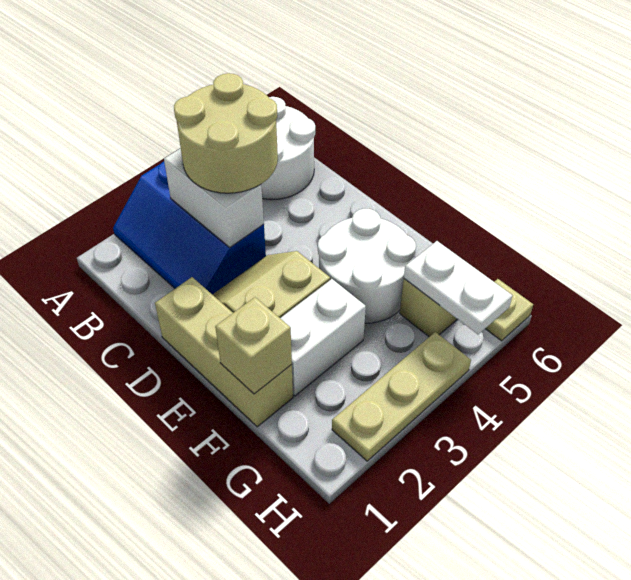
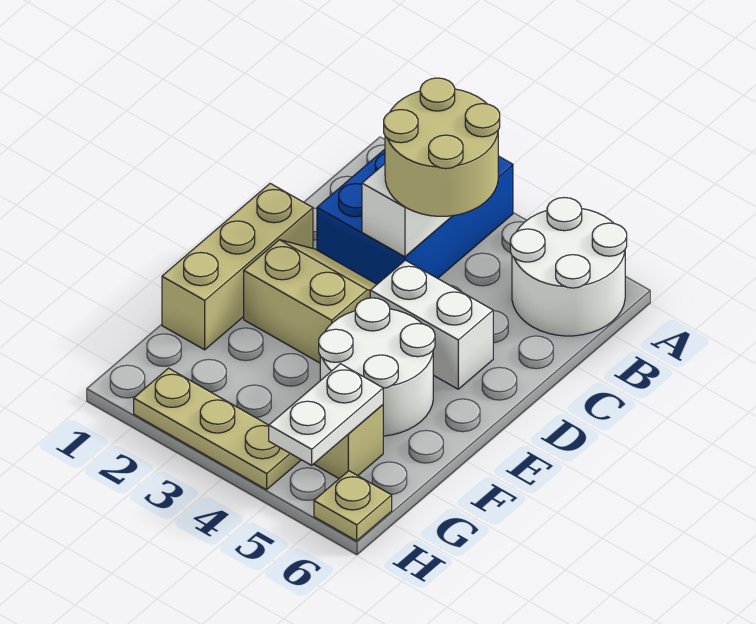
blue 2x3 slope [113,162,266,295] -> blue 2x3 brick [317,149,513,284]
tan 1x1 brick [215,297,292,394] -> none
white 1x2 brick [280,279,366,396] -> white 1x2 brick moved to [370,260,493,389]

